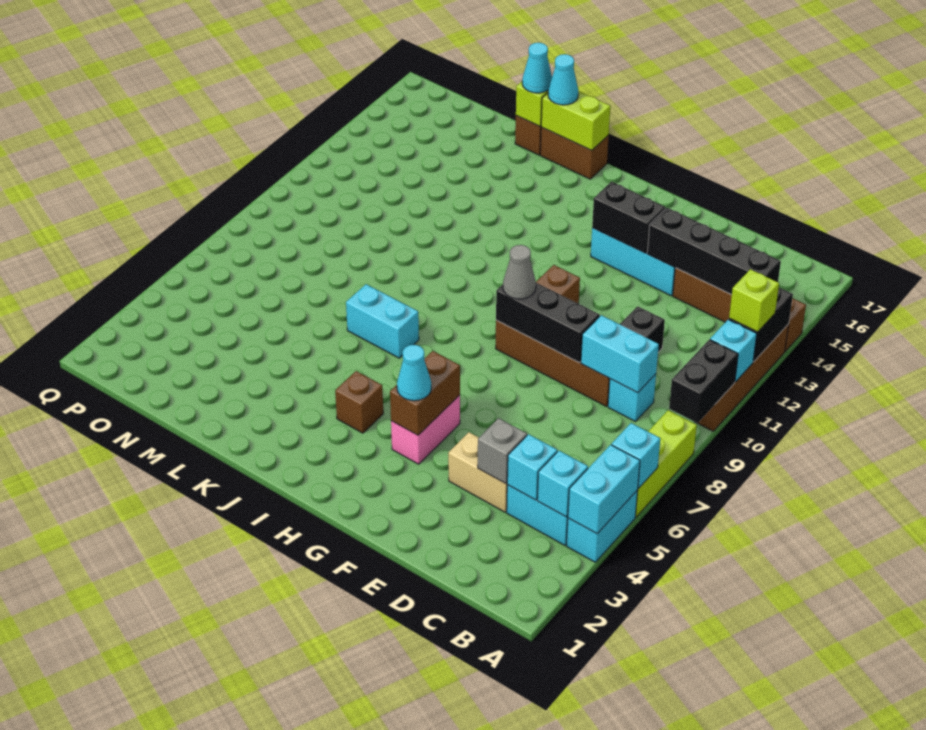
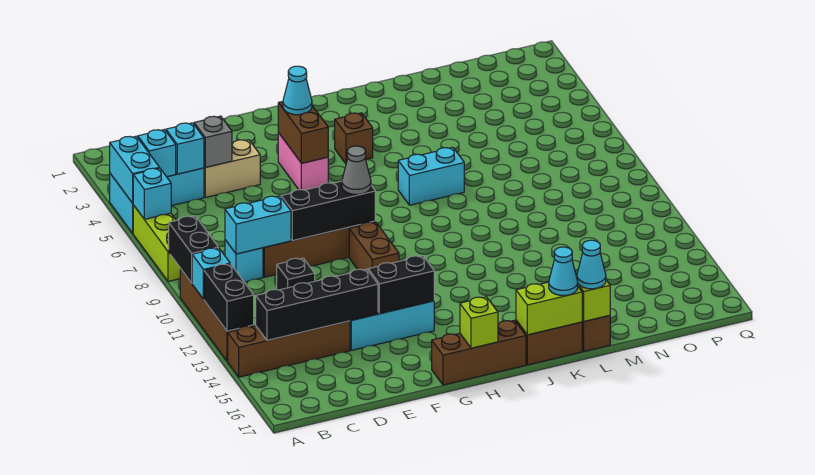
lime 1x1 brick [729,269,779,332] -> lime 1x1 brick moved to [460,297,498,348]
none -> brown 1x3 brick [432,320,526,385]

